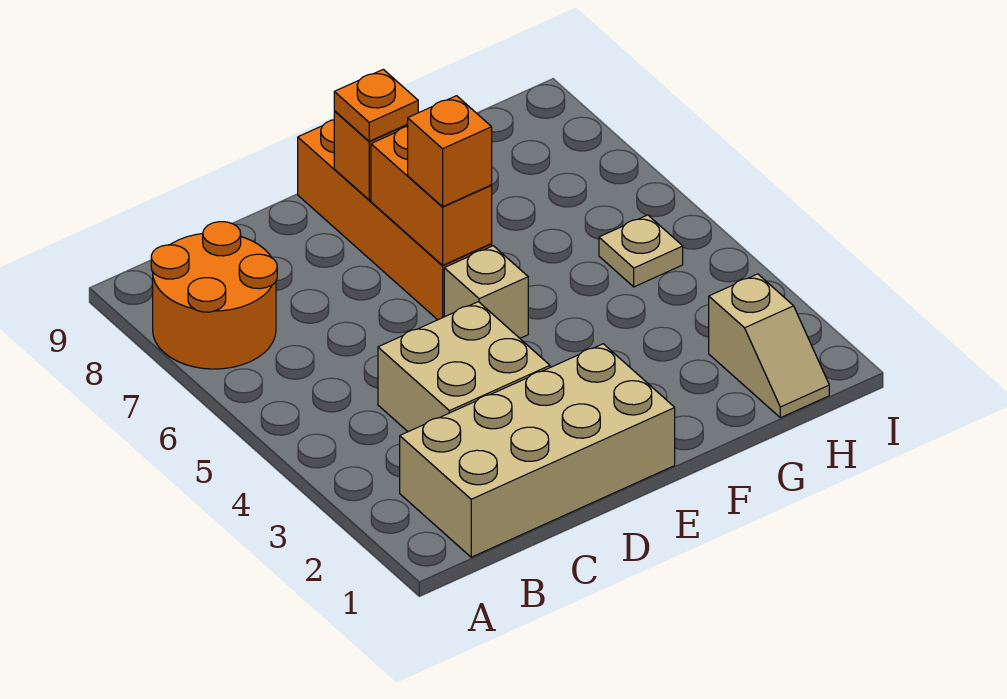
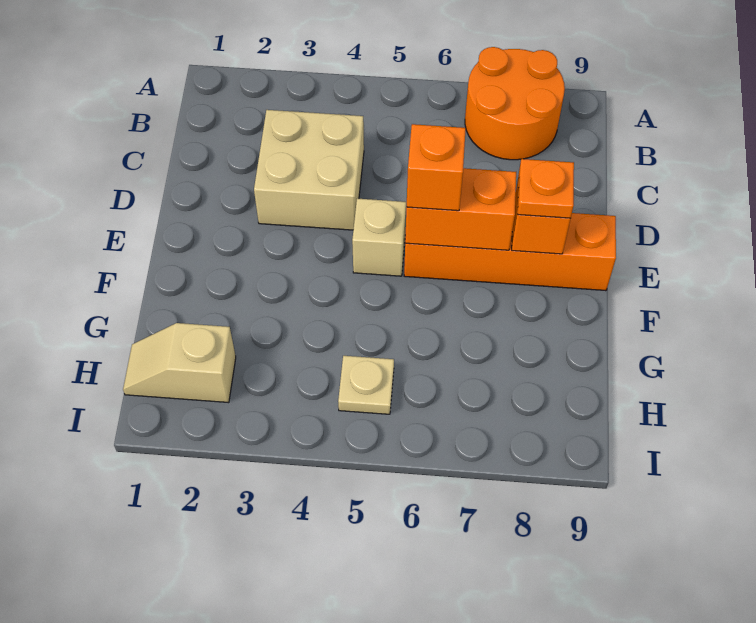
tan 2x4 brick [400,344,675,557] -> none

